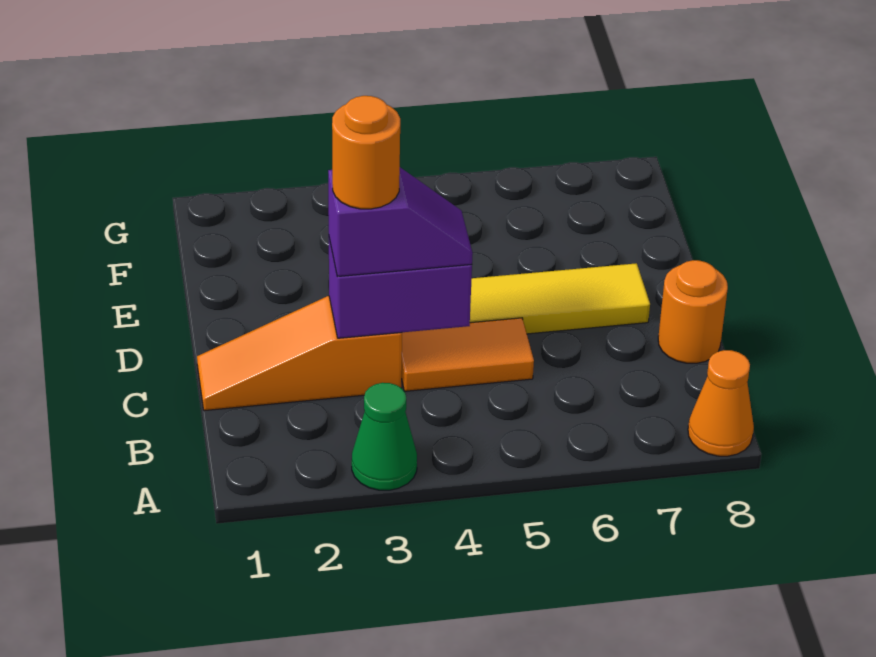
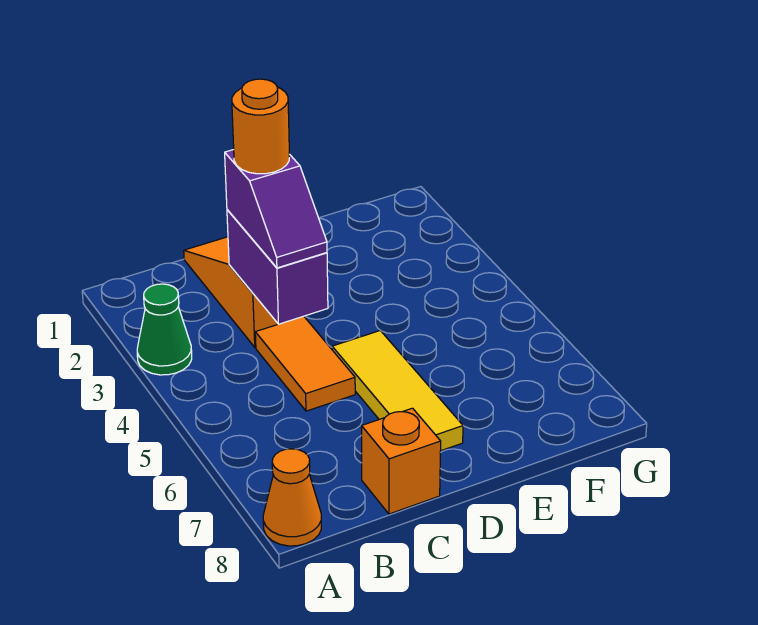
orange 1x1 round brick [658,260,728,363] -> orange 1x1 brick [361,408,441,514]

